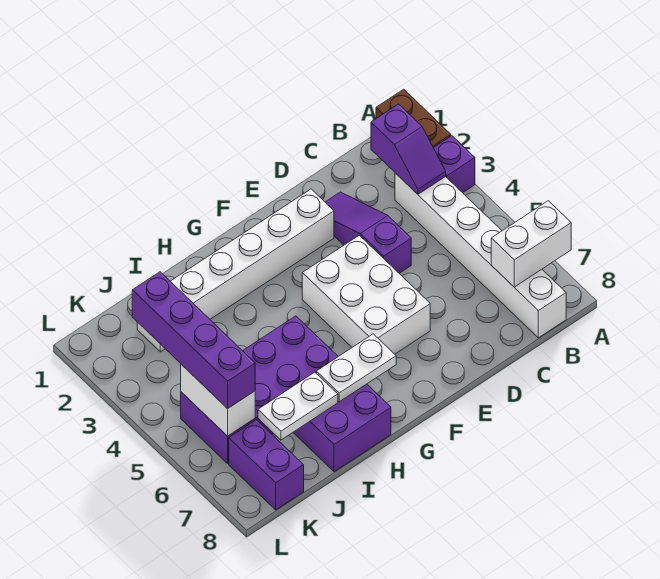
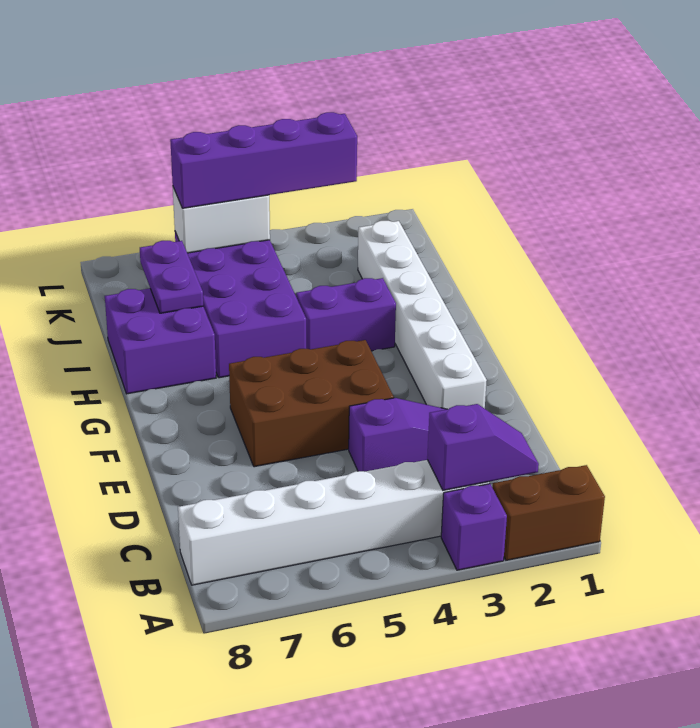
white 1x2 brick [491,201,571,287] -> none
purple 1x2 slope [371,104,446,194] -> purple 1x2 slope turned to [427,404,539,490]
white 2x3 brick [302,235,430,354] -> brown 2x3 brick [229,340,394,467]
white 1x2 plate [316,334,396,402] -> none
white 1x2 plate [258,372,338,440] -> purple 1x2 plate [140,241,203,313]
purple 1x2 brick [229,420,304,510] -> purple 1x2 brick moved to [296,278,396,351]

